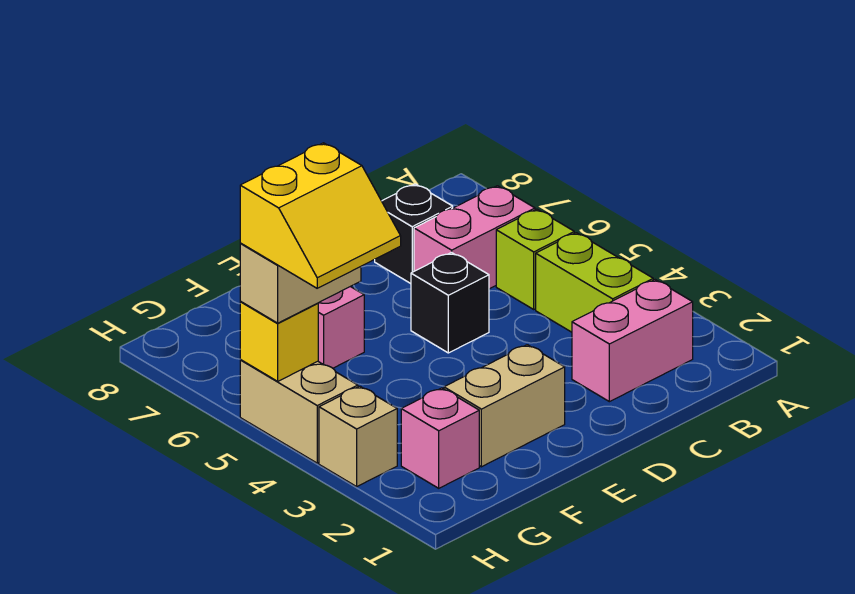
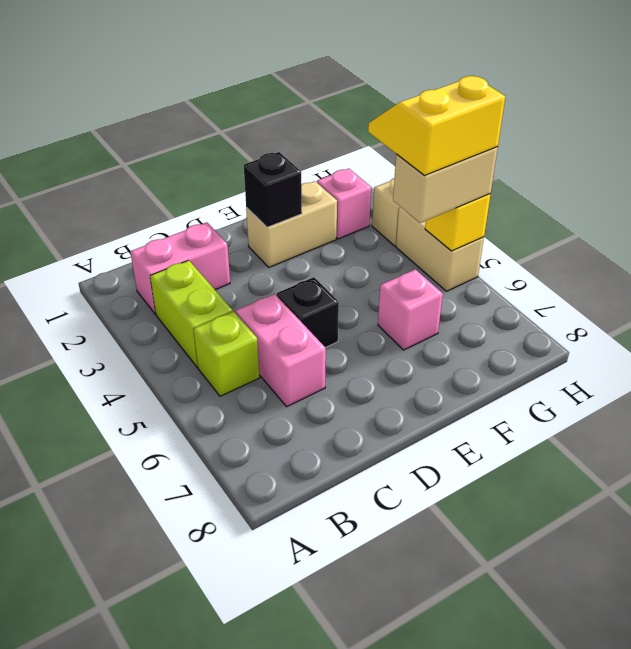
pink 1x2 brick [414,186,535,289] -> pink 1x2 brick turned to [236,294,326,406]
black 1x1 brick [375,184,453,284] -> black 1x1 brick moved to [244,152,302,227]

